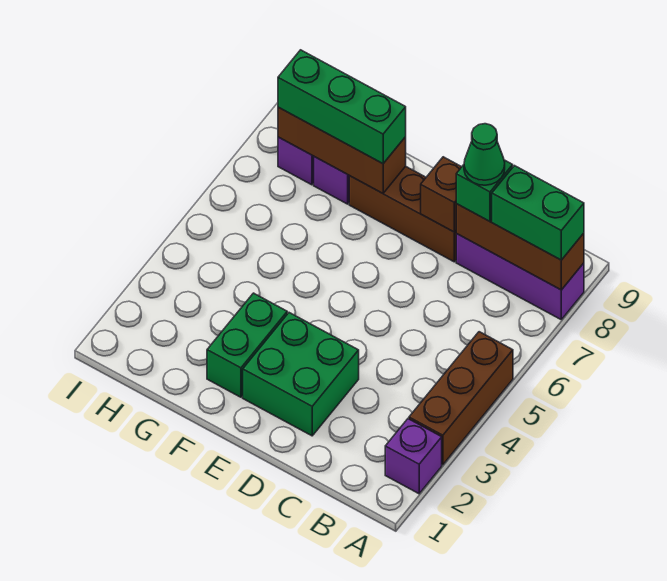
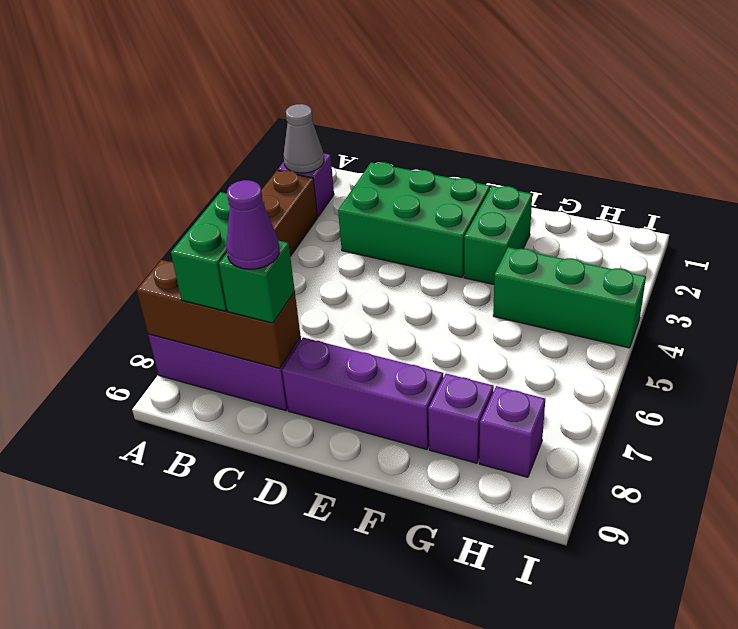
none -> grey 1x1 cone [284,104,324,173]
green 1x2 brick [492,166,584,260] -> green 1x2 brick turned to [171,192,265,311]
green 1x1 cone [464,124,505,185] -> purple 1x1 cone [226,180,279,269]
green 2x2 brick [243,313,359,436] -> green 2x3 brick [338,162,490,277]
brown 1x3 brick [349,166,456,262] -> purple 1x3 brick [282,338,443,449]
brown 1x1 brick [421,157,461,232] -> none
brown 1x3 brick [278,107,406,193] -> none
green 1x3 brick [278,50,406,164] -> green 1x3 brick moved to [493,247,646,348]

